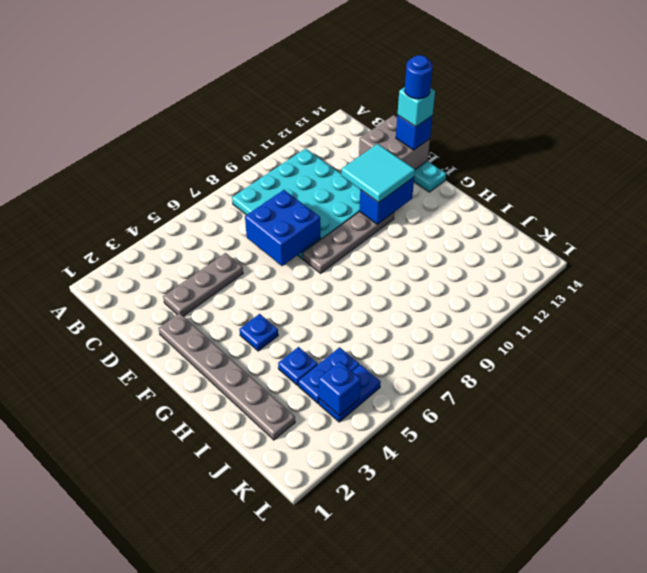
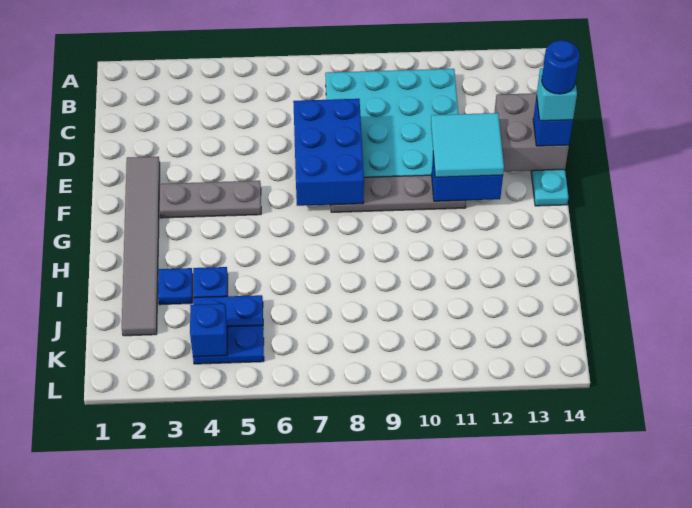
grey 1x3 plate [163,253,243,316] -> grey 1x3 plate moved to [159,181,261,218]
blue 2x2 brick [245,190,320,266] -> blue 2x3 brick [293,99,364,206]
grey 1x6 plate [159,313,295,440] -> grey 1x6 tile [122,157,160,336]
blue 1x1 plate [239,314,278,351] -> blue 1x1 plate moved to [158,268,193,305]

